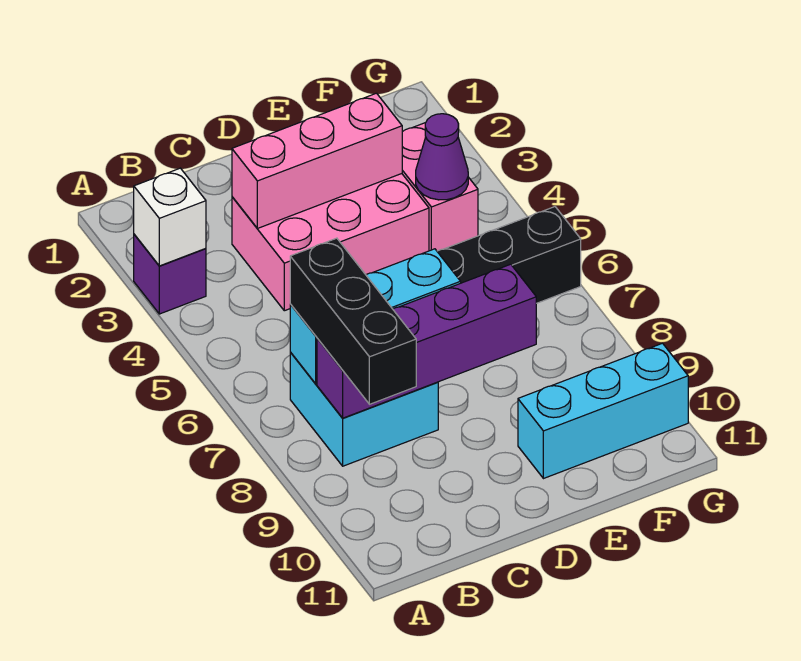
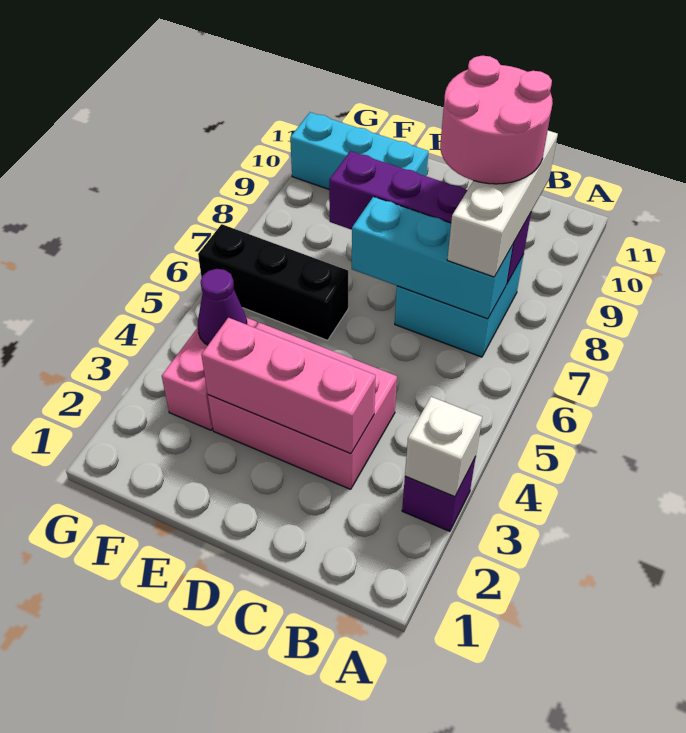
black 1x3 brick [290,238,416,404] -> white 1x3 brick [447,131,558,277]
none -> pink 2x2 round brick [440,56,553,184]

